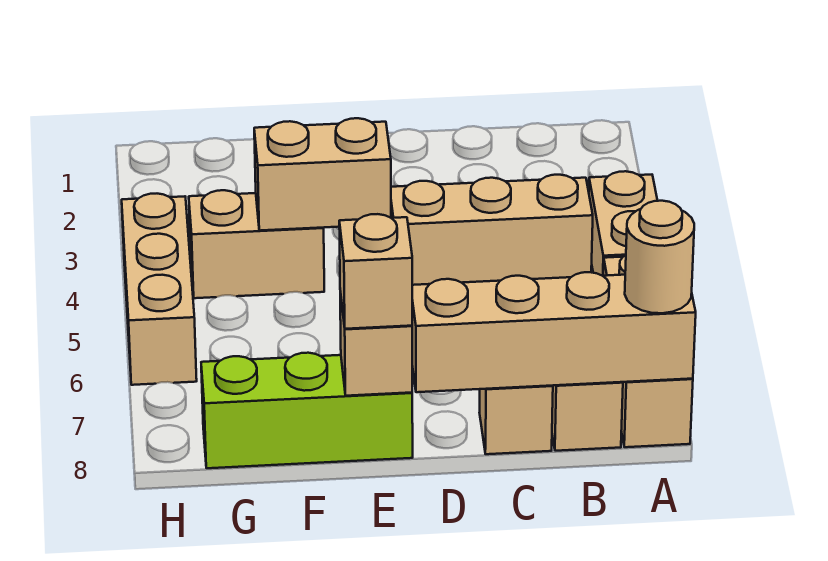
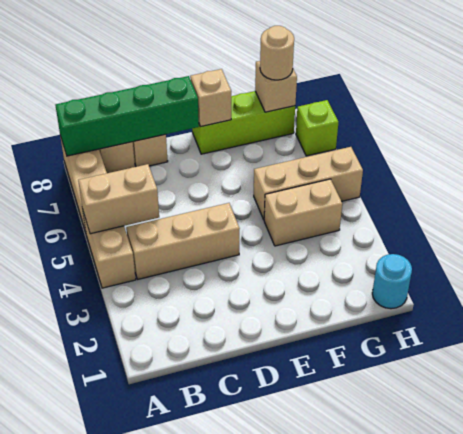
tan 1x4 brick [412,272,696,392] -> green 1x4 brick [56,76,199,156]
tan 1x1 round brick [625,201,694,313] -> tan 1x1 round brick moved to [260,26,294,80]
tan 1x2 brick [254,118,391,231] -> tan 1x2 brick moved to [78,164,159,234]
tan 1x1 brick [339,214,412,329] -> tan 1x1 brick moved to [255,61,297,112]
none -> cyan 1x1 round brick [372,254,412,309]
tan 1x3 brick [122,194,197,385] -> tan 1x3 brick turned to [254,147,363,219]
none -> lime 1x1 brick [296,100,338,156]

